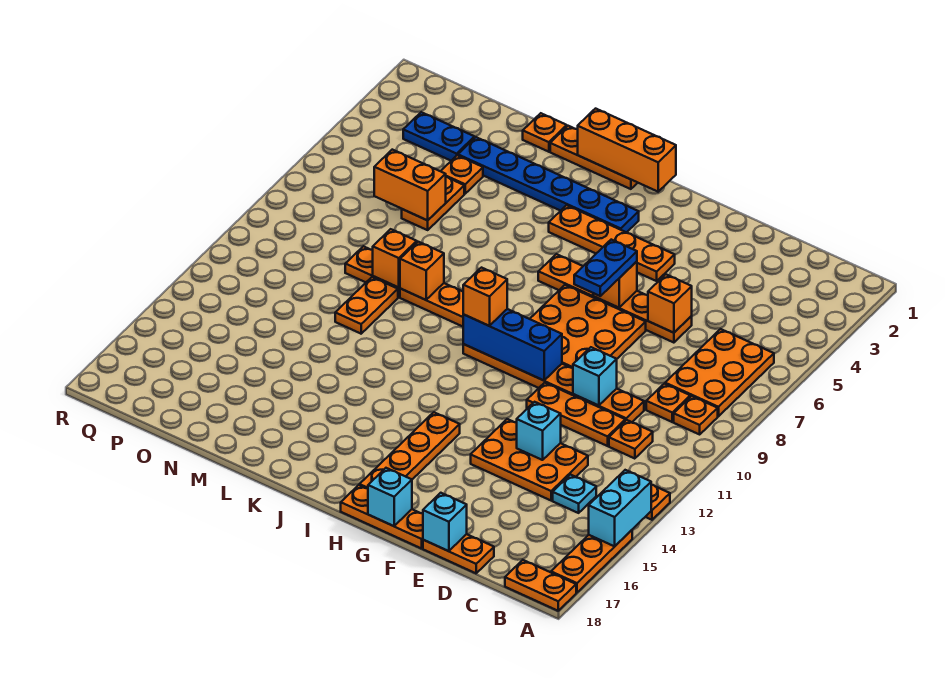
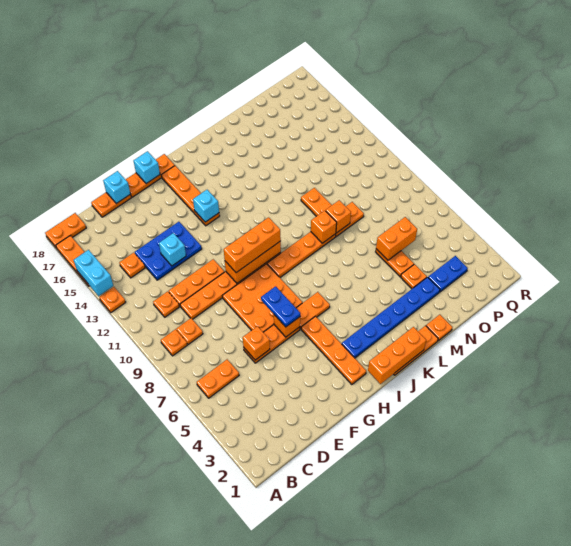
orange 2x3 plate [665,329,774,416] -> orange 1x2 plate [197,359,239,398]
cyan 1x1 plate [553,475,596,513] -> orange 1x1 plate [119,253,145,278]
orange 2x3 plate [471,419,588,500] -> blue 2x3 plate [135,222,202,280]
cyan 1x1 brick [573,347,617,406] -> cyan 1x1 brick moved to [193,190,219,222]
orange 1x4 plate [549,205,675,281] -> orange 1x4 plate turned to [301,316,366,385]
blue 1x3 brick [463,309,562,380] -> orange 1x3 brick [225,241,281,283]
orange 1x1 brick [463,268,507,326] -> orange 1x3 brick [224,217,281,273]

